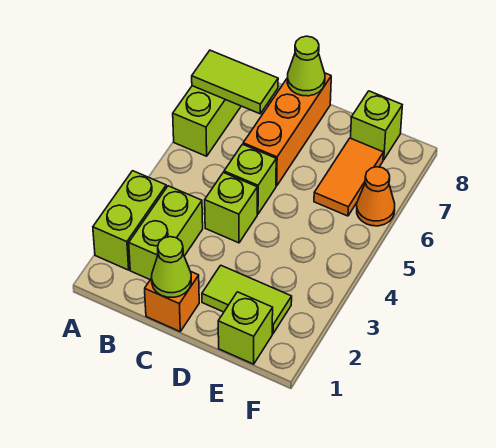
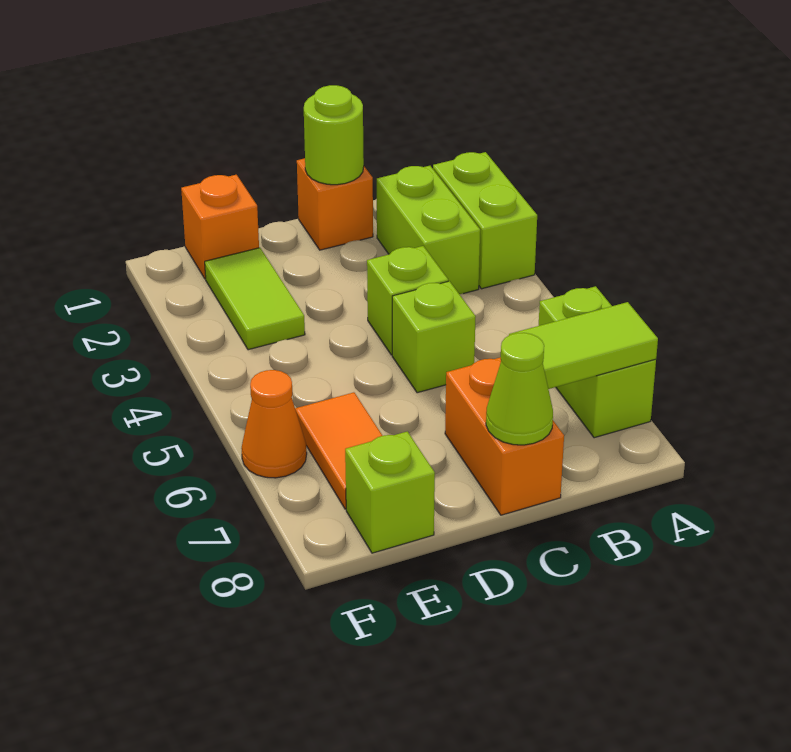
lime 1x1 cone [152,237,191,297] -> lime 1x1 round brick [304,85,364,185]
orange 1x3 brick [243,73,331,186] -> orange 1x2 brick [445,357,564,515]
lime 1x2 tile [202,265,292,334] -> lime 1x2 tile turned to [205,248,305,350]
lime 1x1 brick [218,292,273,364] -> orange 1x1 brick [181,175,259,279]

